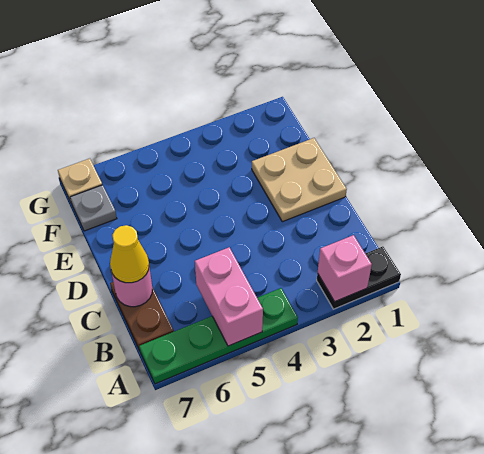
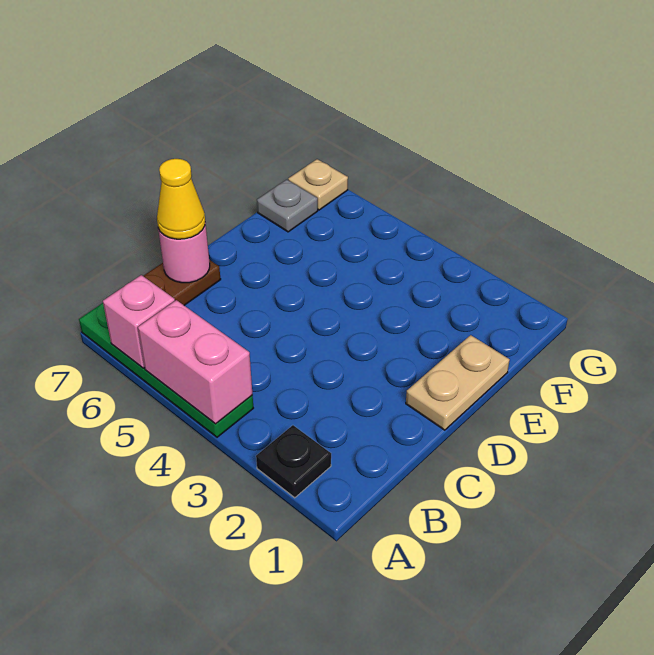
black 1x2 plate [317,246,401,309] -> black 1x1 plate [256,425,331,498]
pink 1x1 brick [318,235,372,301] -> pink 1x1 brick moved to [103,275,175,368]
pink 1x2 brick [195,247,263,346] -> pink 1x2 brick turned to [138,300,253,424]
tan 2x2 plate [252,138,347,222] -> tan 1x2 plate [406,335,510,430]

